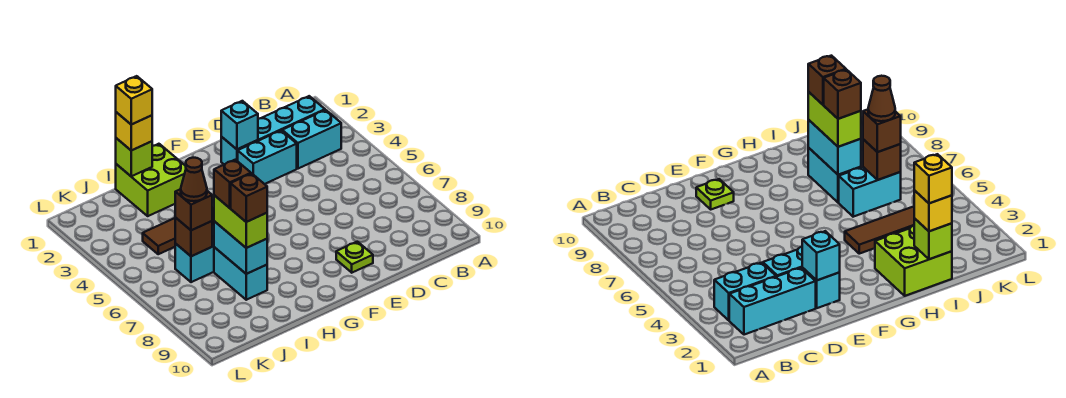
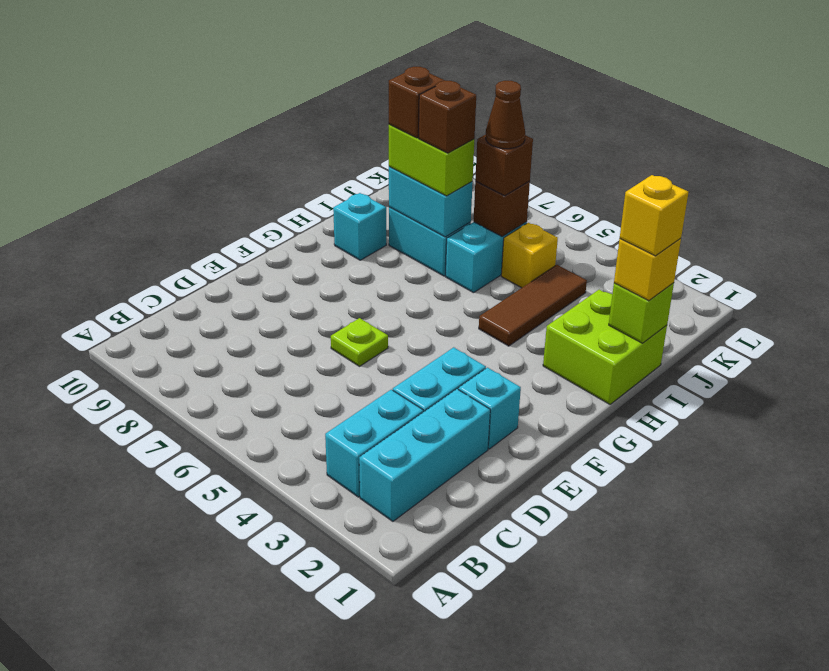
cyan 1x1 brick [221,101,258,149] -> cyan 1x1 brick moved to [333,193,386,260]
lime 1x1 plate [336,242,373,273] -> lime 1x1 plate moved to [331,318,388,366]
none -> yellow 1x1 brick [501,223,558,288]

